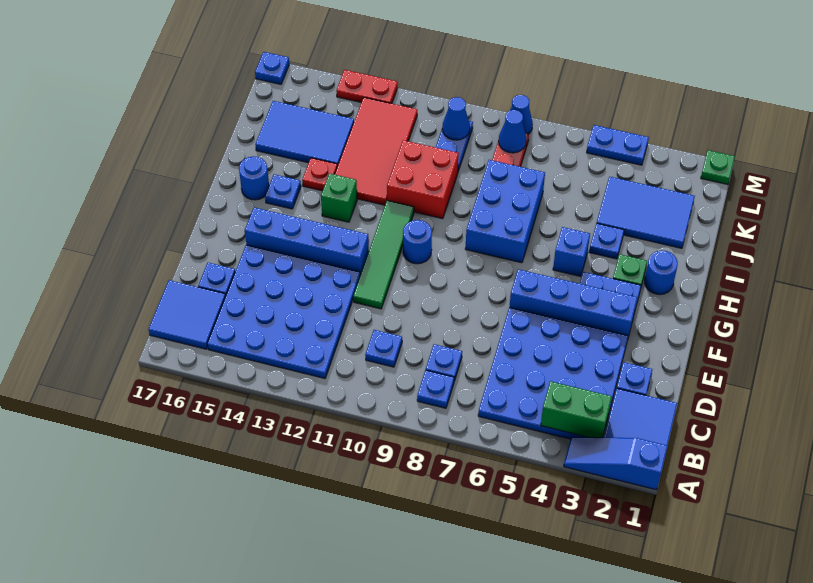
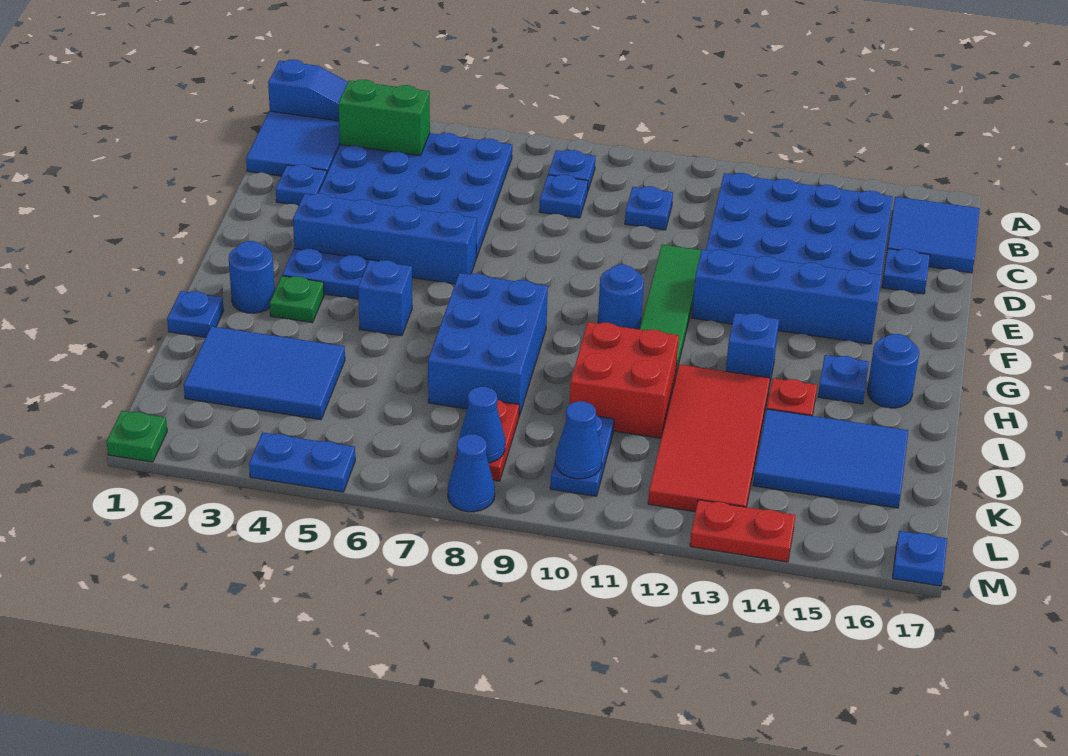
green 1x1 brick [321,173,357,222] -> blue 1x1 brick [726,313,779,386]
blue 1x1 plate [589,223,624,259] -> blue 1x1 plate moved to [167,291,224,338]

